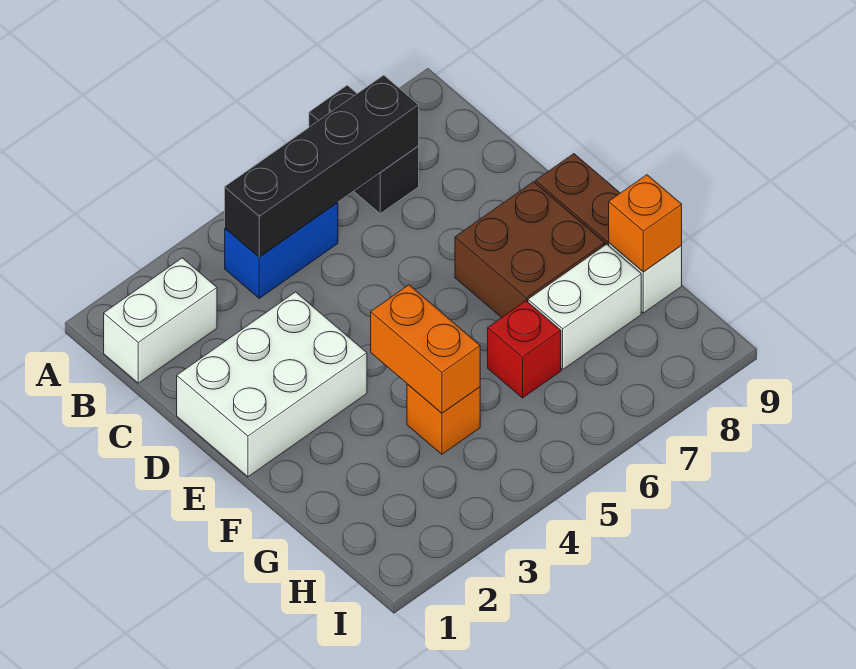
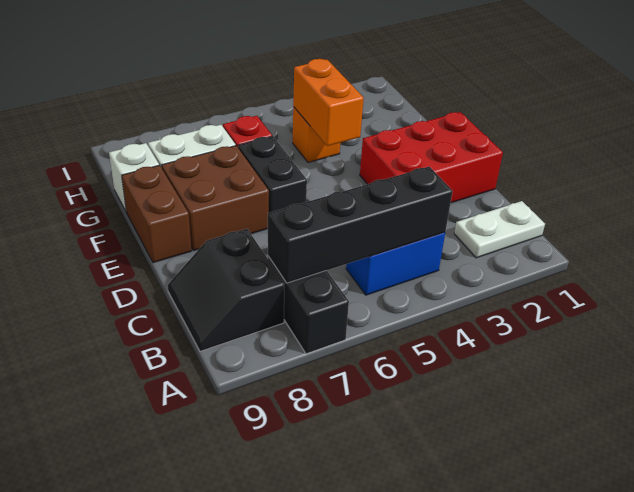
white 1x2 brick [104,258,217,383] -> white 1x2 plate [454,201,545,258]
none -> black 2x2 slope [168,229,284,351]
white 2x3 brick [177,292,367,477] -> red 2x3 brick [360,112,503,203]
none -> black 1x2 brick [238,136,307,213]
orange 1x1 brick [609,175,682,272] -> none

